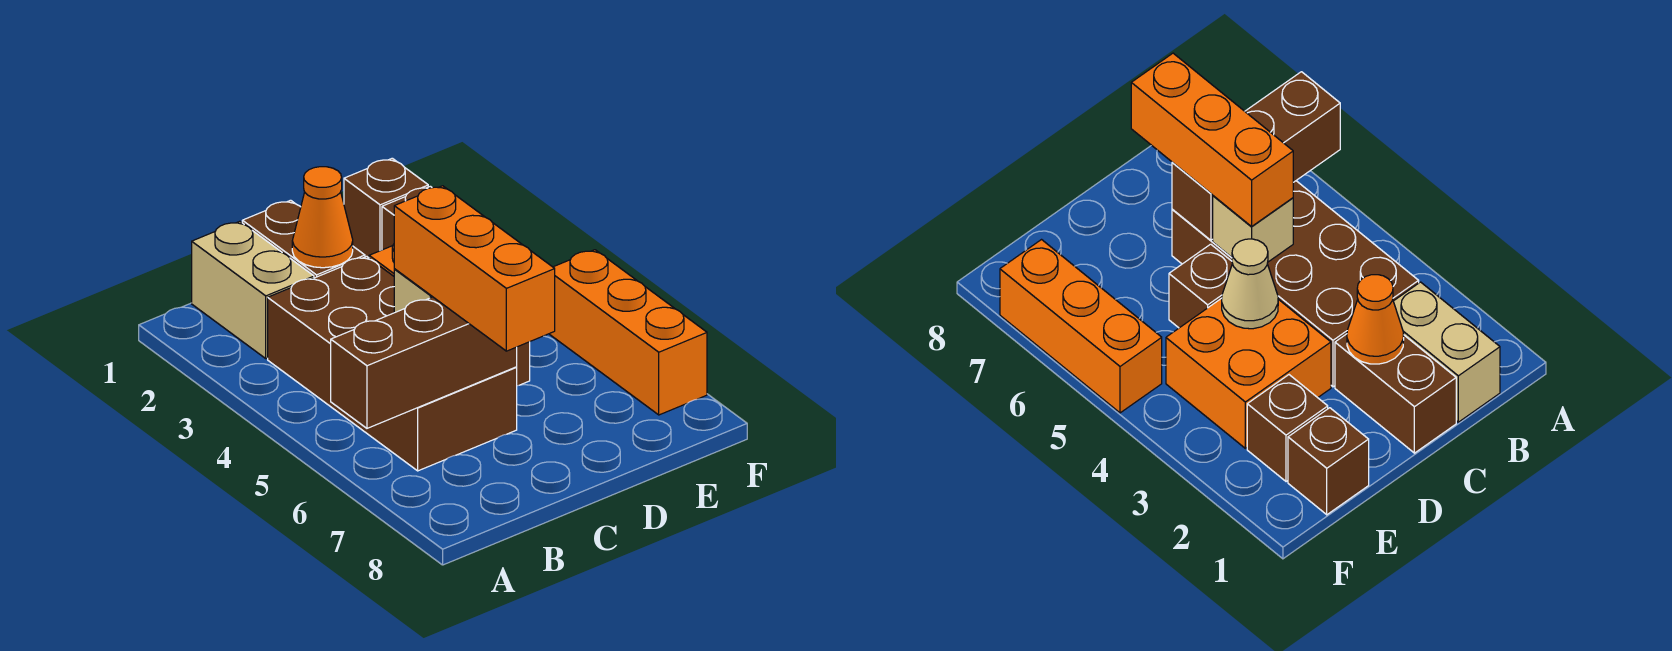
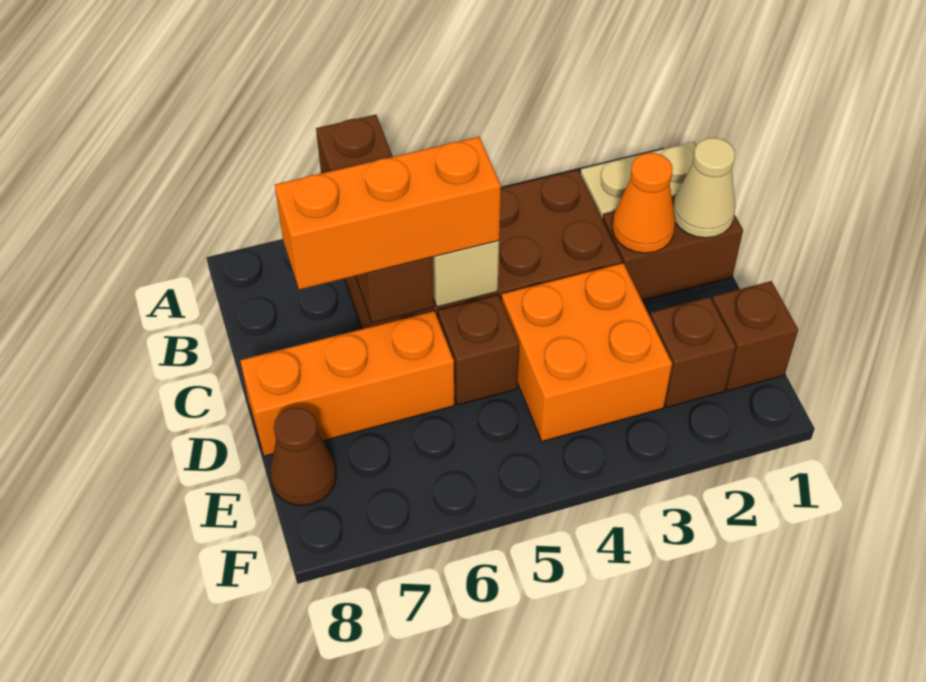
tan 1x1 cone [1222,239,1278,329] -> tan 1x1 cone moved to [673,138,735,238]
none -> brown 1x1 cone [270,408,336,506]
orange 1x3 brick [550,250,707,415] -> orange 1x3 brick moved to [240,311,454,456]

